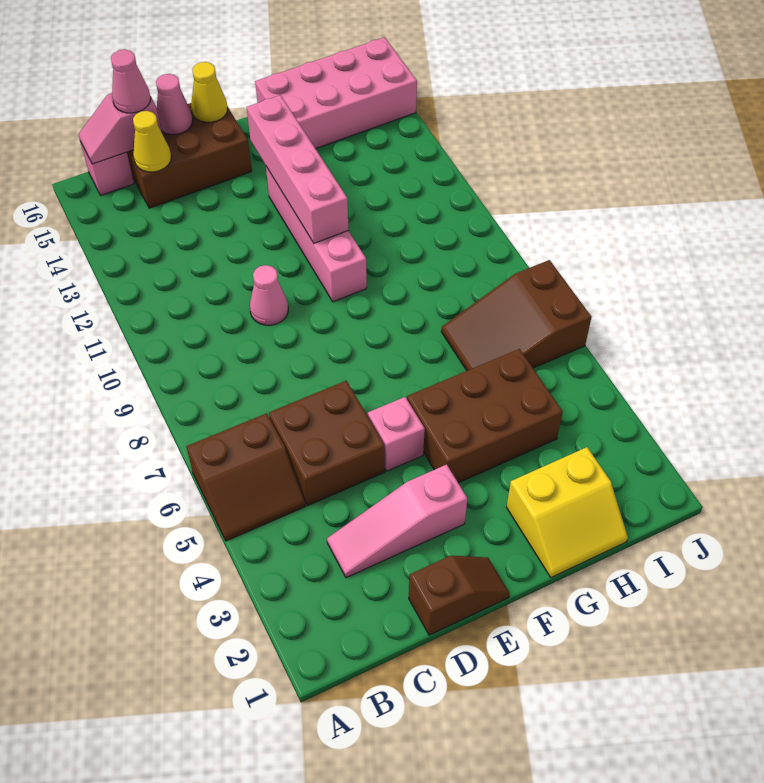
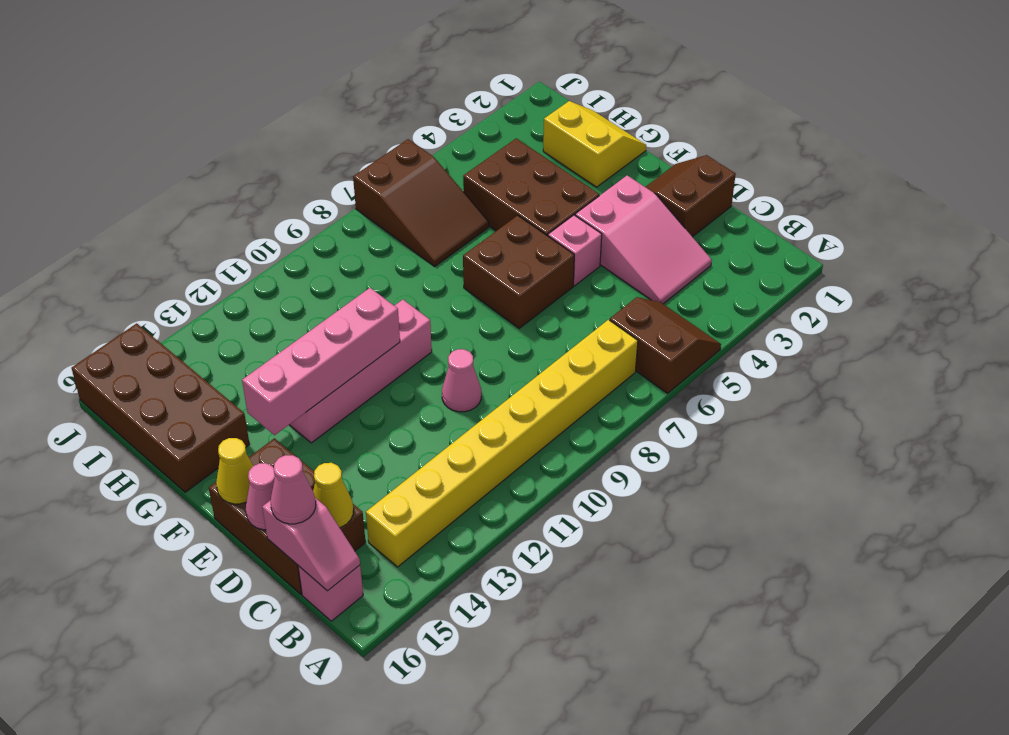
none -> yellow 1x8 brick [366,320,638,567]
pink 1x3 slope [327,464,467,578] -> pink 2x3 slope [575,175,712,304]
brown 2x2 brick [269,381,385,505] -> brown 2x2 brick moved to [463,216,574,328]
brown 1x2 slope [409,556,510,635] -> brown 2x2 slope [646,155,736,237]
pink 2x4 brick [255,37,417,149] -> brown 2x4 brick [72,323,250,492]

